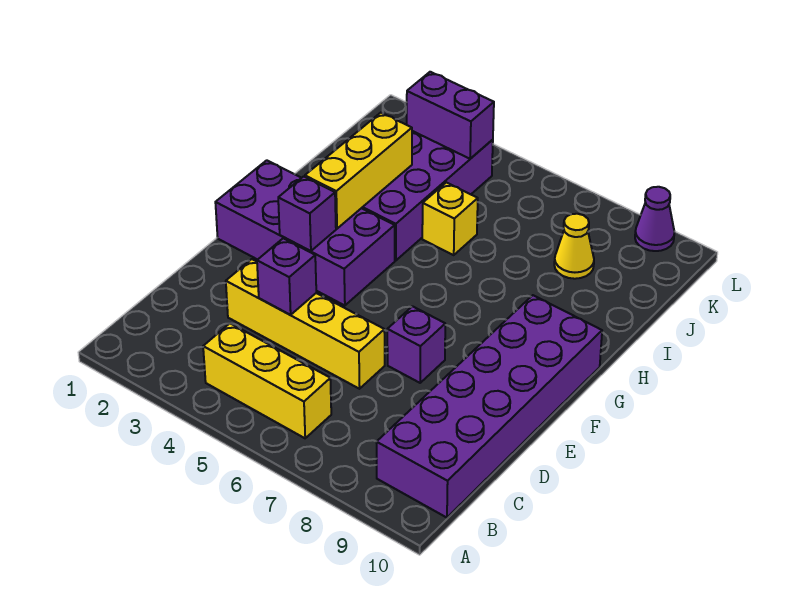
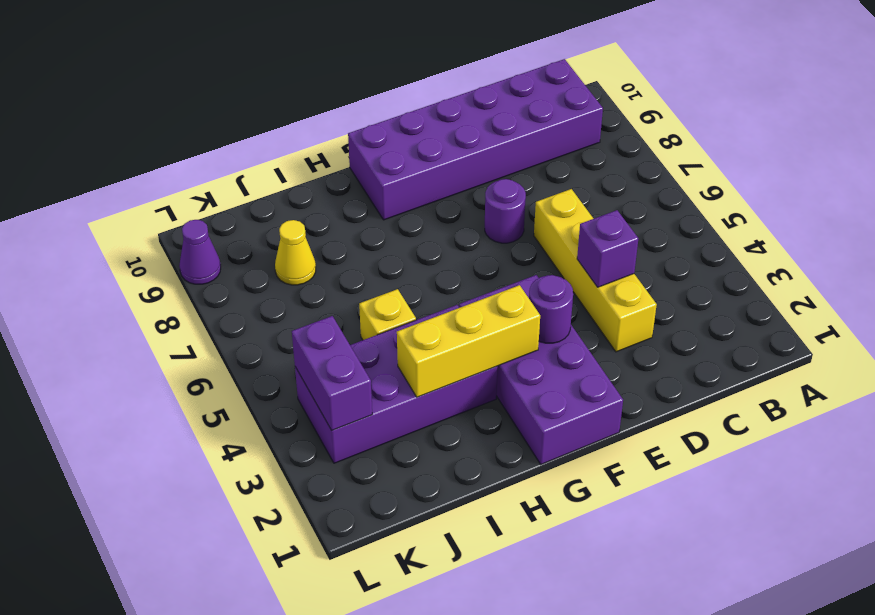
yellow 1x3 brick [203,323,331,438] -> none
purple 1x1 brick [387,306,445,383] -> purple 1x1 round brick [485,179,526,243]
purple 1x1 brick [278,176,336,251] -> purple 1x1 round brick [529,275,573,343]

